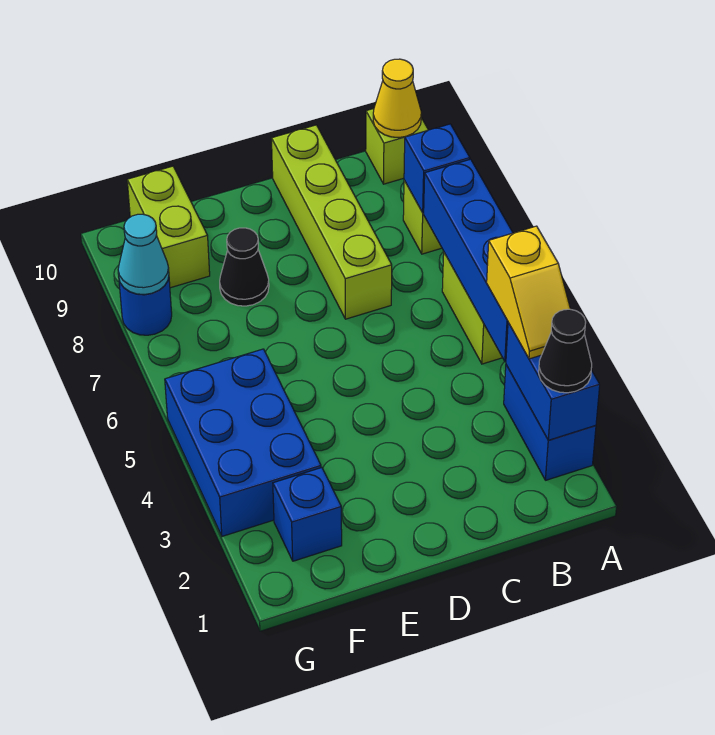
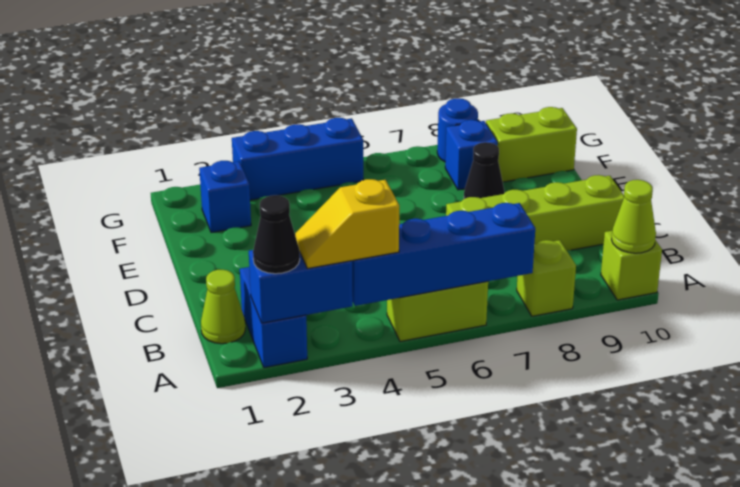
blue 1x2 brick [504,365,596,480] -> blue 1x2 brick turned to [240,267,307,368]
blue 1x1 brick [404,124,470,213] -> blue 1x1 brick moved to [445,120,498,190]
yellow 1x1 cone [373,59,421,138] -> lime 1x1 cone [612,180,656,253]
none -> lime 1x1 cone [201,270,245,344]
blue 2x3 brick [165,349,321,536] -> blue 1x3 brick [232,118,363,200]
cyan 1x1 cone [118,214,169,295] -> none

